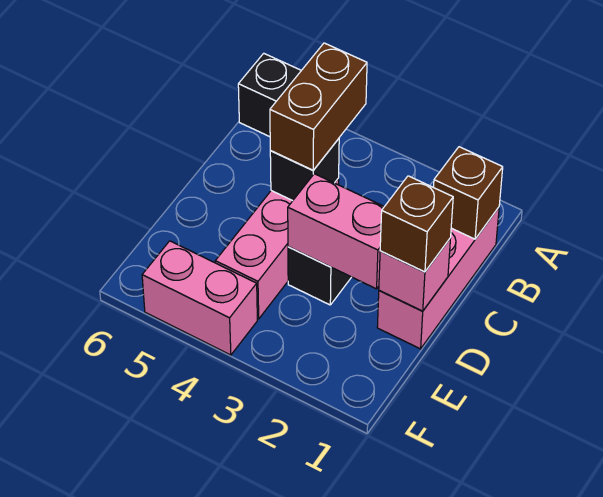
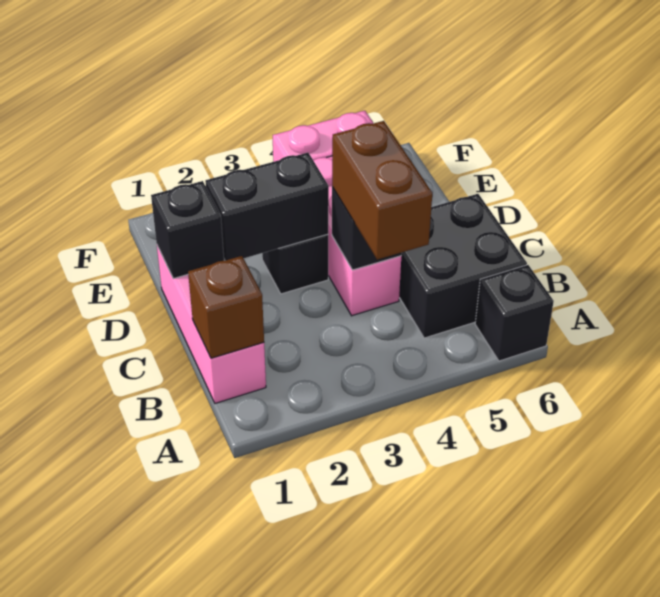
none -> black 2x2 brick [399,194,527,338]
pink 1x1 brick [379,238,451,311] -> black 1x1 brick [151,181,224,279]
brown 1x1 brick [380,176,453,272] -> none
pink 1x2 brick [288,174,384,289] -> black 1x2 brick [205,153,329,261]

